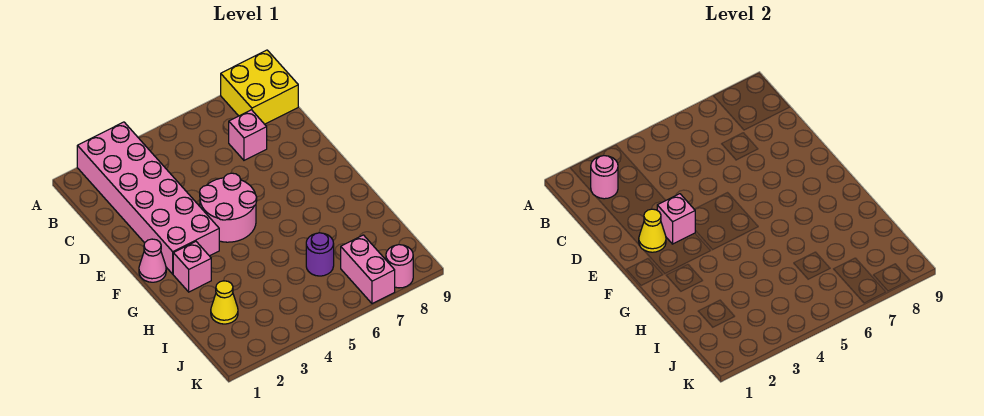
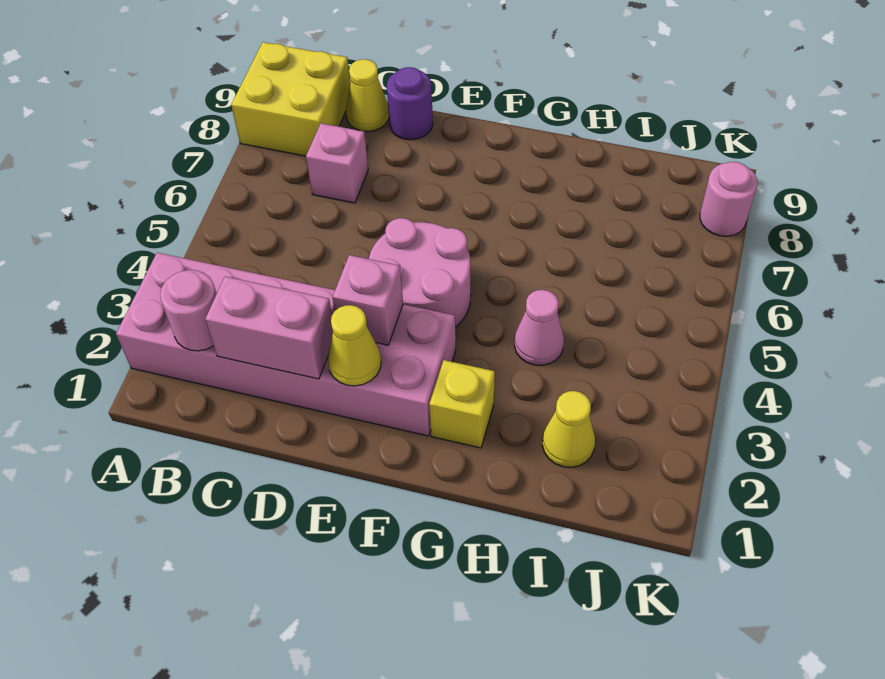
none -> yellow 1x1 cone [346,59,389,132]
pink 1x1 cone [139,239,166,282] -> pink 1x1 cone moved to [514,290,564,365]
pink 1x1 brick [173,242,211,292] -> yellow 1x1 brick [429,360,495,448]
purple 1x1 round brick [306,233,334,276] -> purple 1x1 round brick moved to [387,67,433,140]
pink 1x2 brick [341,235,395,304] -> pink 1x2 brick moved to [205,277,333,379]

